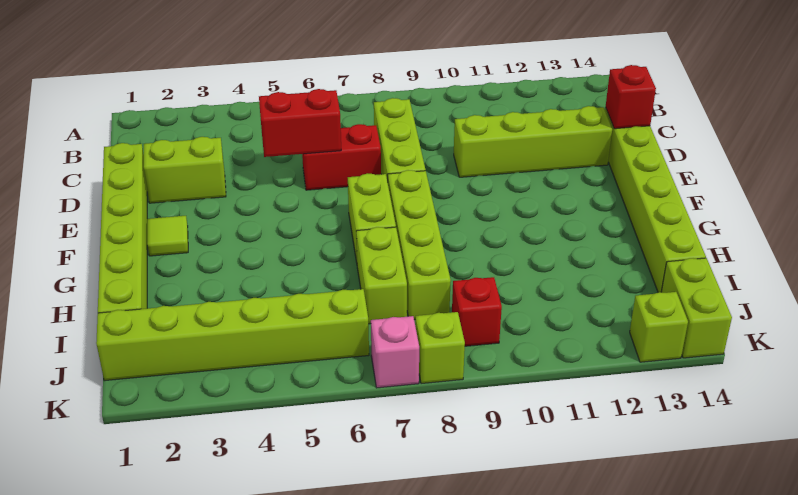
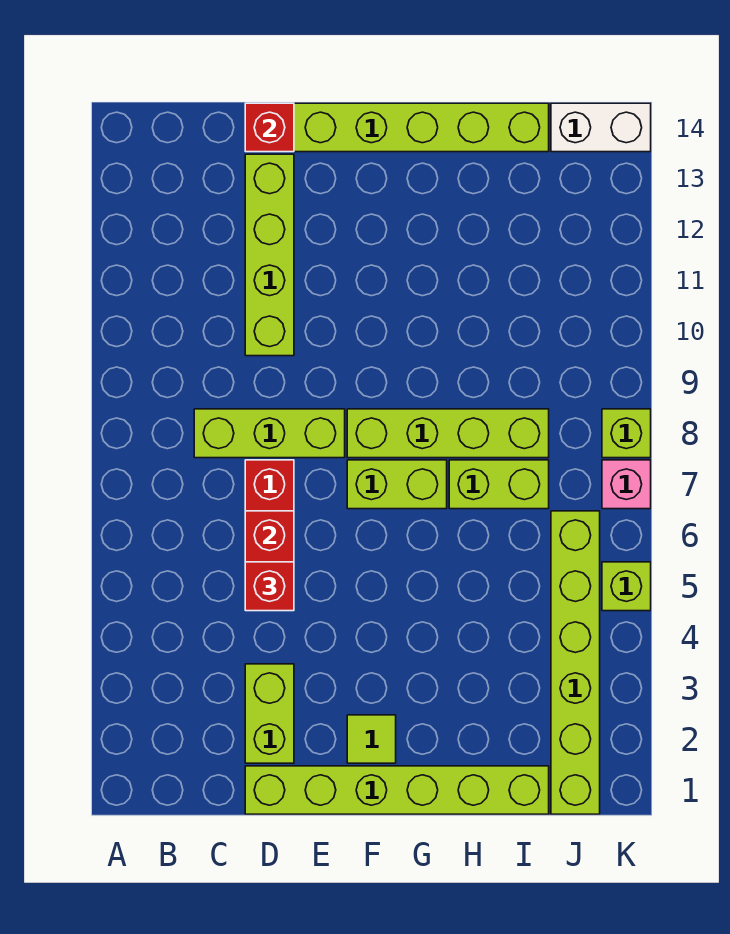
red 1x1 brick [452,277,502,346] -> red 1x1 brick moved to [245,562,294,611]
lime 1x2 brick [661,258,732,358] -> white 1x2 brick [551,103,651,152]
lime 1x1 brick [630,292,688,362] -> lime 1x1 brick moved to [602,562,651,611]

